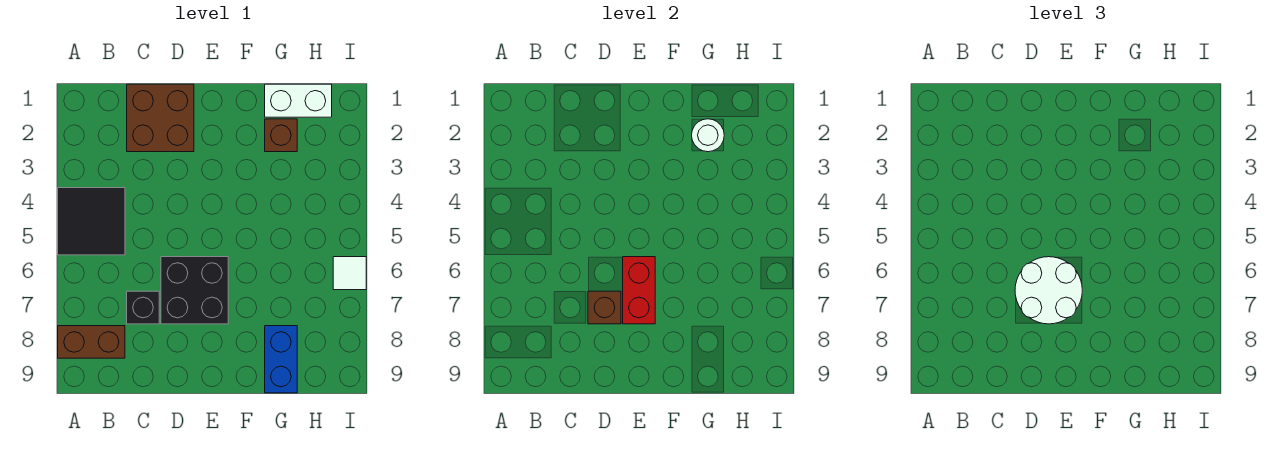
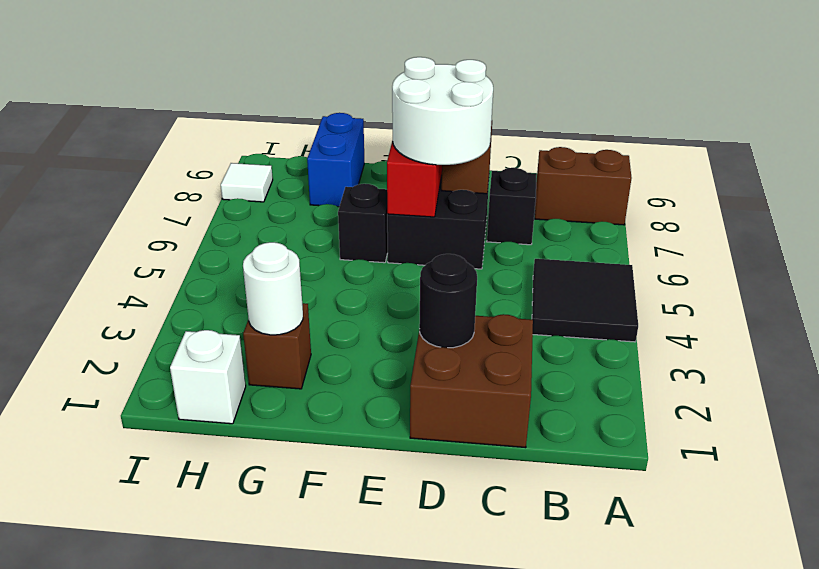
none -> black 1x1 round brick [419,254,477,348]
none -> black 1x1 brick [338,184,388,263]
white 1x2 brick [265,84,332,117] -> white 1x1 brick [170,330,246,424]
white 1x1 tile [333,257,366,290] -> white 1x1 tile moved to [221,163,273,202]

